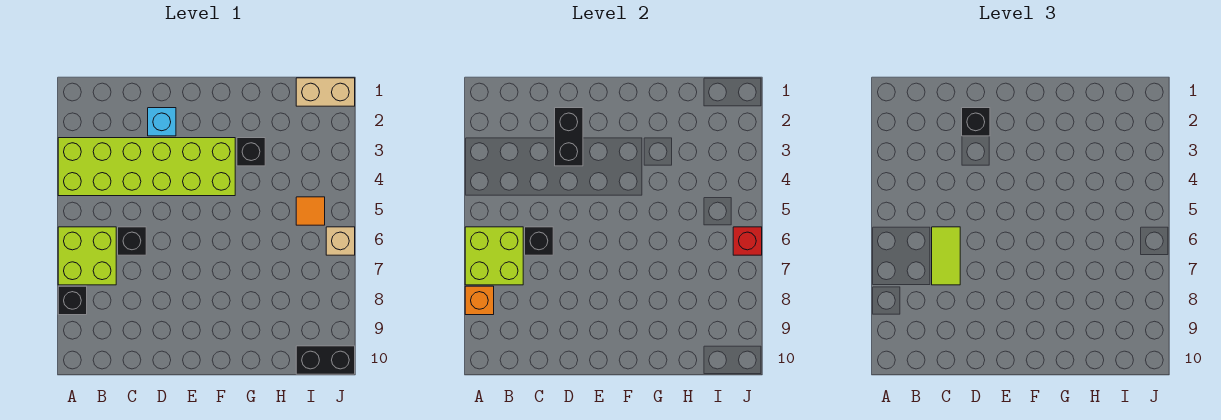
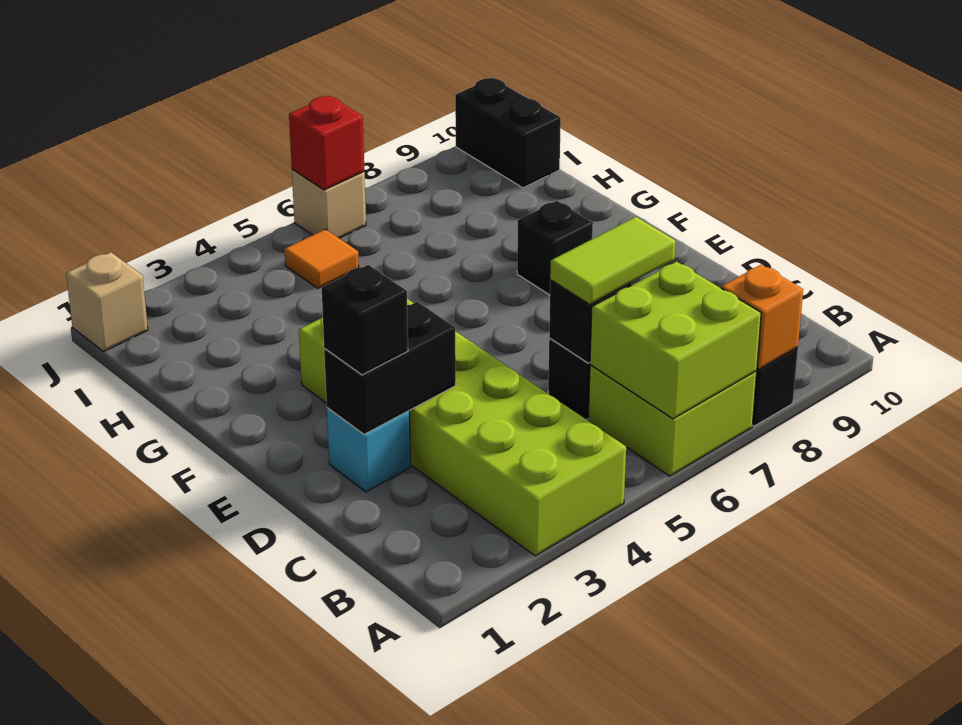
black 1x1 brick [237,138,265,166] -> black 1x1 brick moved to [517,201,593,295]
tan 1x2 brick [296,78,355,106] -> tan 1x1 brick [66,252,148,352]

